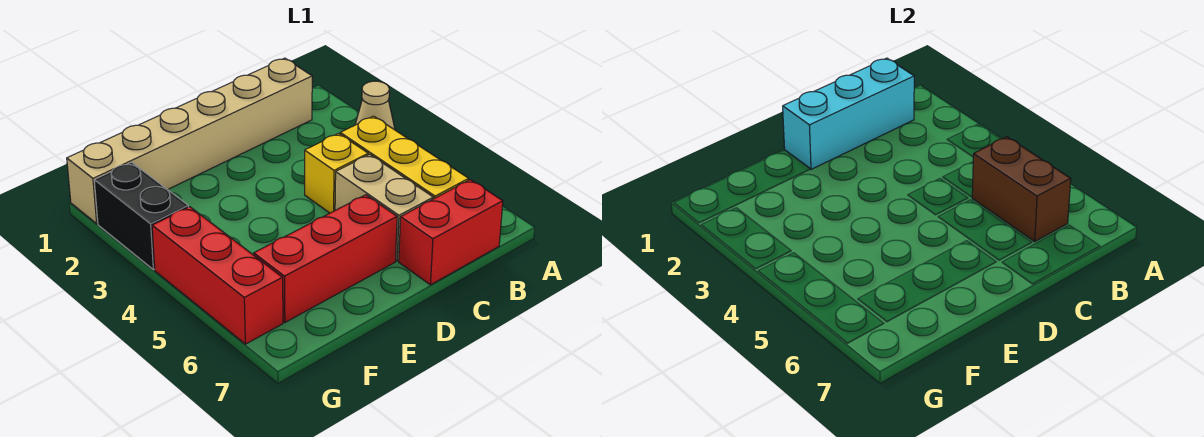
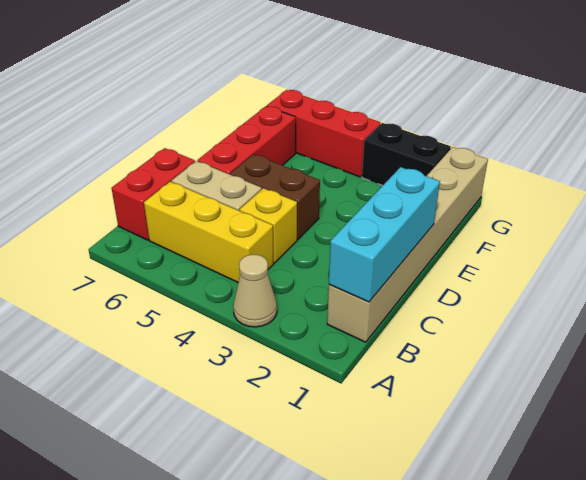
brown 1x2 brick [972,137,1071,241] -> brown 1x2 brick moved to [230,154,320,239]

